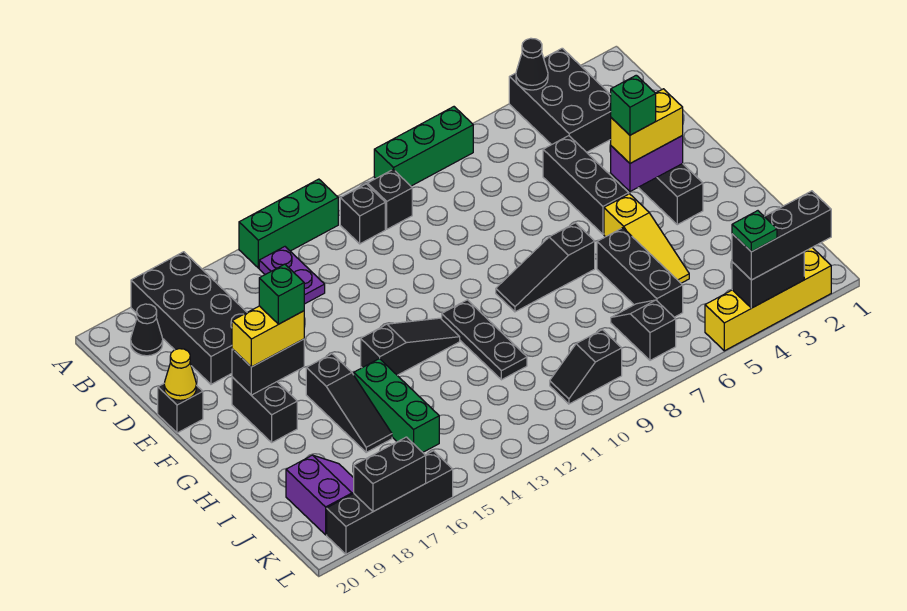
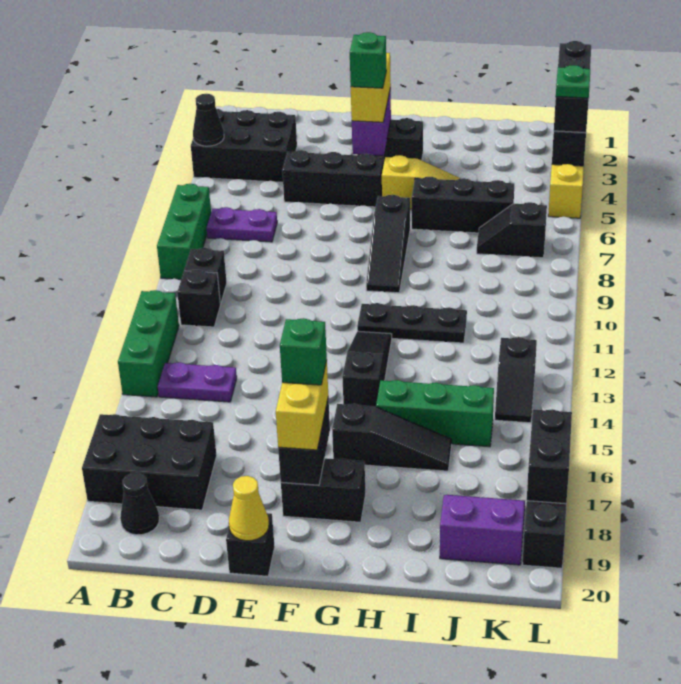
black 2x4 brick [131,252,247,384] -> black 2x3 brick [82,414,217,510]
none -> purple 1x2 plate [207,207,277,242]
black 1x2 slope [550,330,622,404] -> black 1x2 slope moved to [495,337,537,423]

